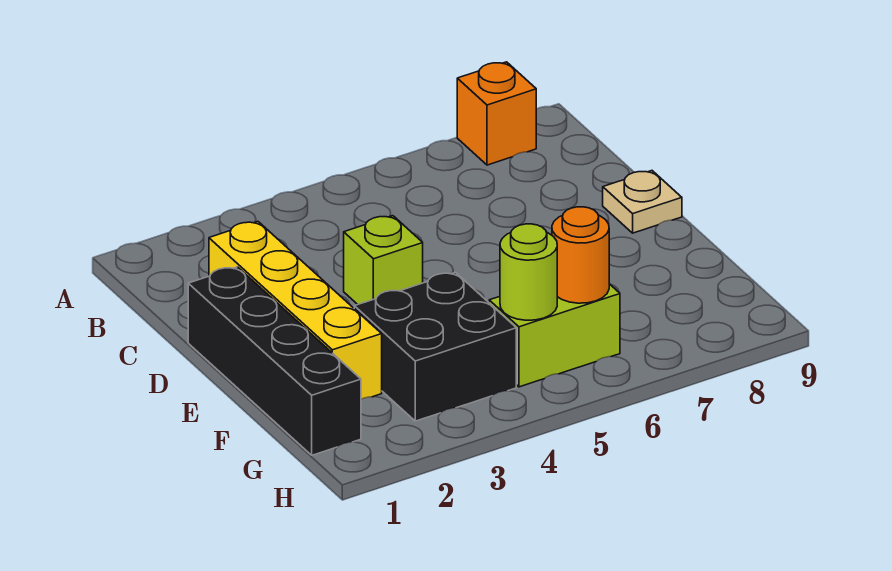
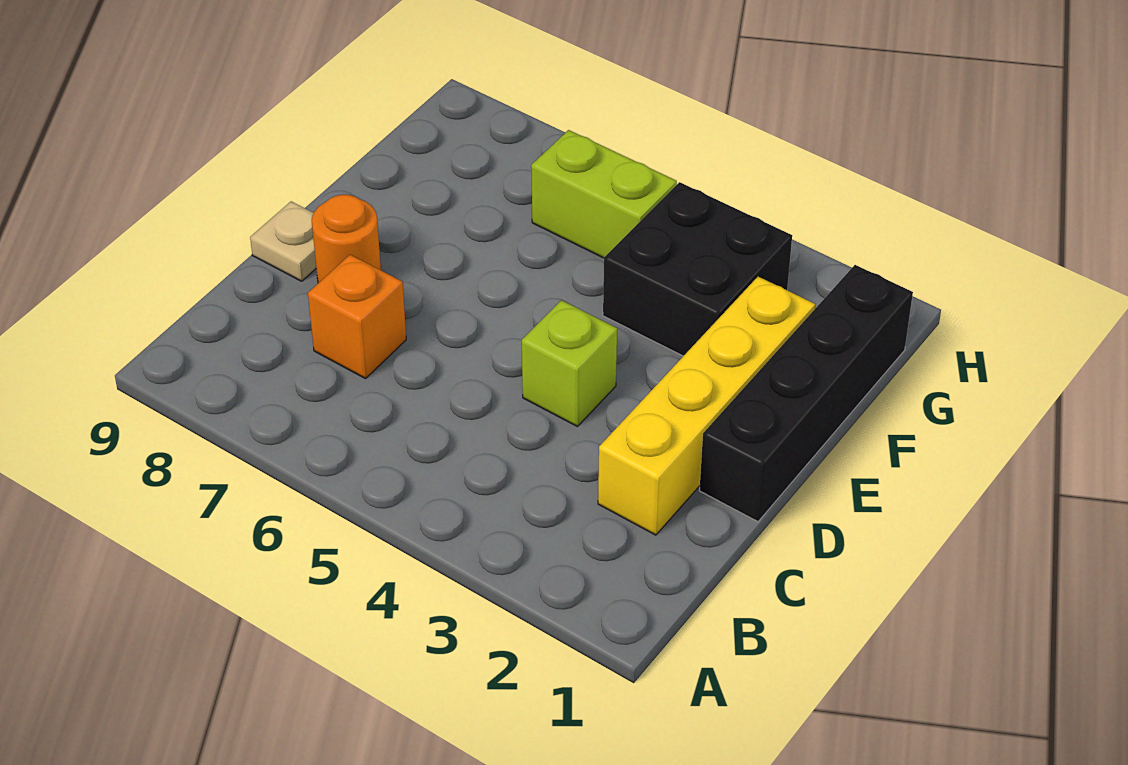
orange 1x1 brick [457,62,536,165] -> orange 1x1 brick moved to [308,255,406,379]
lime 1x1 round brick [500,224,557,320] -> none
orange 1x1 round brick [552,207,609,303] -> orange 1x1 round brick moved to [312,194,381,283]

